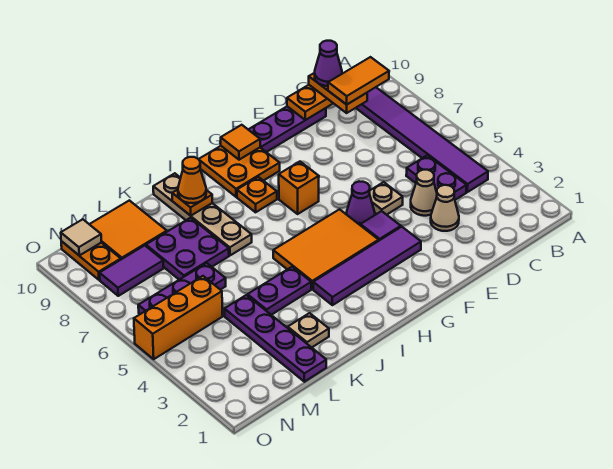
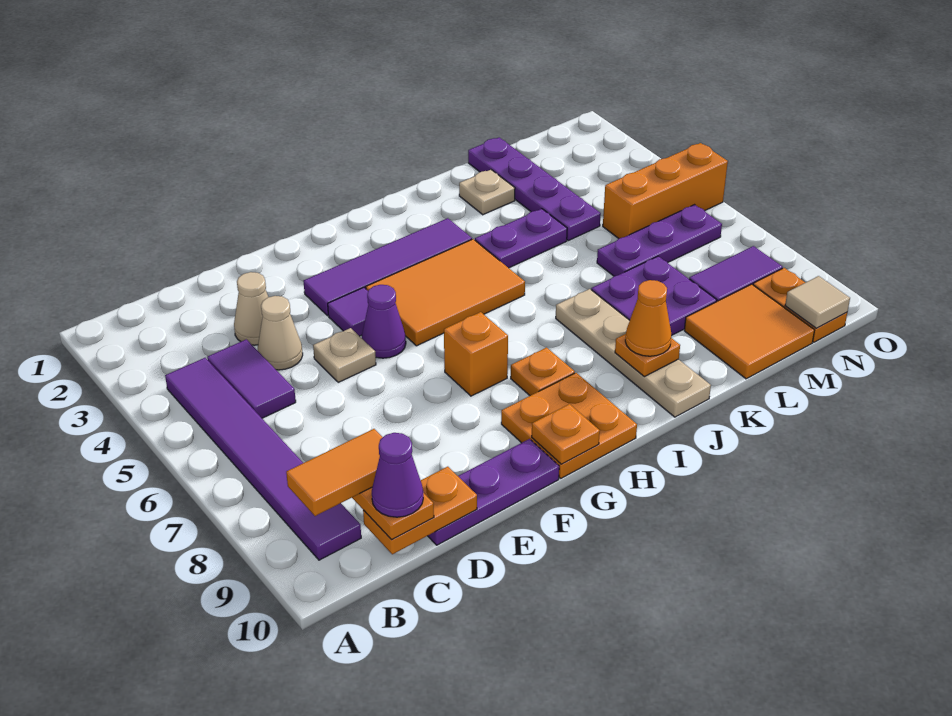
purple 1x2 plate [406,155,467,200] -> purple 1x2 tile [207,339,296,418]
orange 1x1 tile [221,125,260,160] -> orange 1x1 plate [532,404,600,464]

